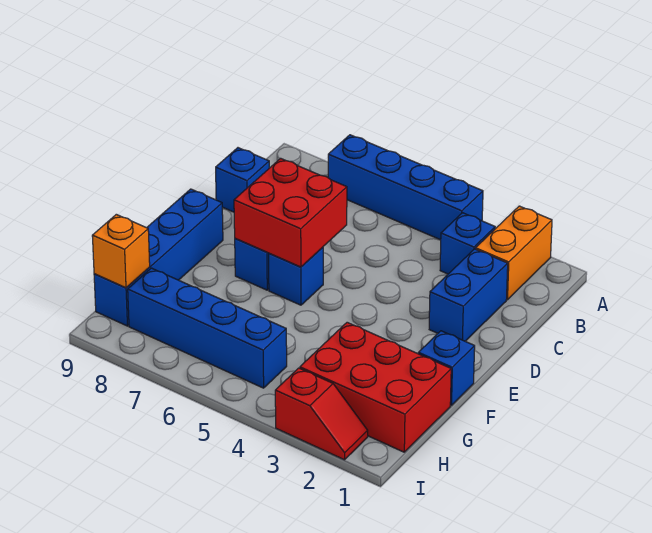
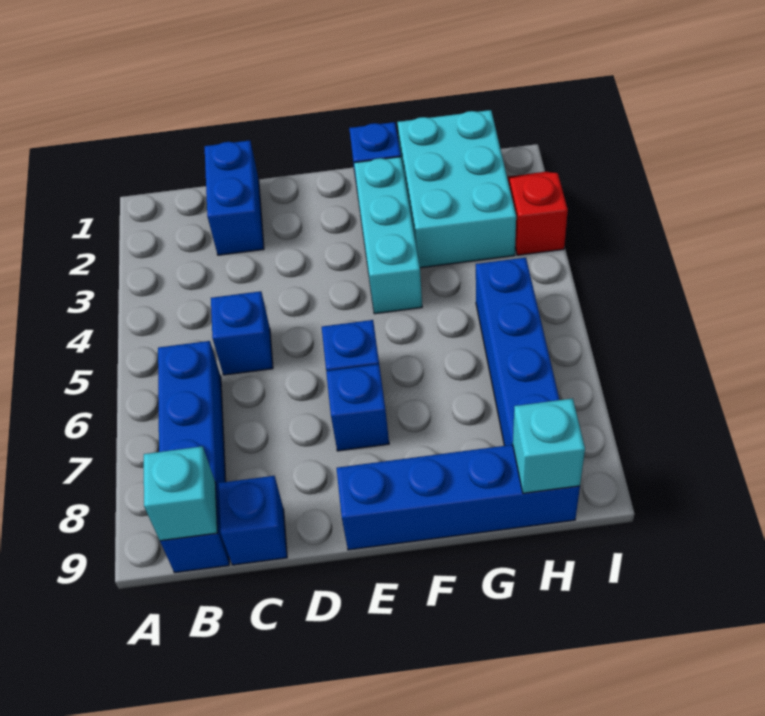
orange 1x2 brick [476,206,552,300] -> none
blue 1x4 brick [328,135,483,240] -> blue 1x4 brick moved to [158,341,229,573]
blue 1x1 brick [440,213,495,274] -> blue 1x1 brick moved to [211,291,273,375]
none -> cyan 1x1 brick [144,446,218,541]
blue 1x2 brick [429,249,508,341] -> blue 1x2 brick turned to [205,140,264,255]
red 2x2 brick [234,158,347,267] -> none
none -> cyan 1x3 brick [354,157,422,314]
red 2x3 brick [300,322,451,452] -> cyan 2x3 brick [398,110,516,268]
orange 1x1 brick [92,214,150,288] -> cyan 1x1 brick [512,398,585,493]

